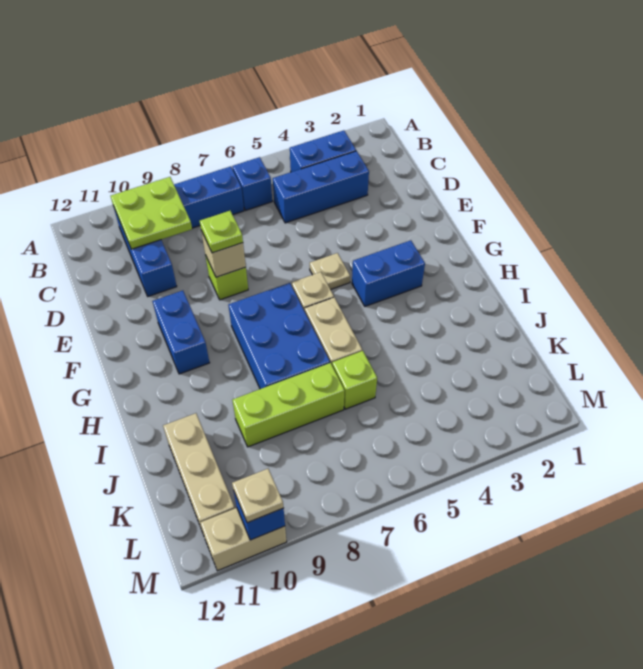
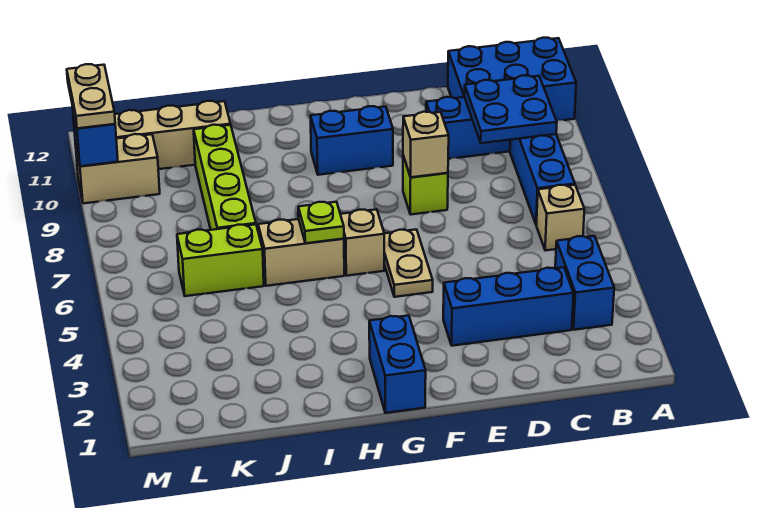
blue 1x1 brick [232,157,272,210] -> tan 1x1 brick [536,185,584,251]
lime 2x2 plate [111,177,192,249] -> blue 2x2 plate [464,75,557,143]
blue 1x3 brick [273,151,369,223] -> blue 1x3 brick turned to [443,267,573,346]
lime 1x1 plate [200,211,243,253] -> lime 1x1 plate moved to [298,202,344,243]
tan 1x1 plate [310,253,350,290] -> tan 1x2 plate [384,229,433,297]
blue 1x2 brick [352,240,425,306] -> blue 1x2 brick moved to [369,315,426,413]
blue 2x3 brick [229,283,330,389] -> blue 2x3 brick moved to [448,38,576,121]
lime 1x1 brick [332,351,377,409] -> lime 1x2 brick [177,224,264,296]
lime 1x3 brick [233,363,345,447] -> lime 1x4 brick [194,125,256,230]
tan 1x2 brick [200,508,287,571] -> tan 1x2 brick turned to [76,134,160,203]
tan 1x1 plate [232,469,283,523] -> tan 1x2 plate [67,64,115,128]

